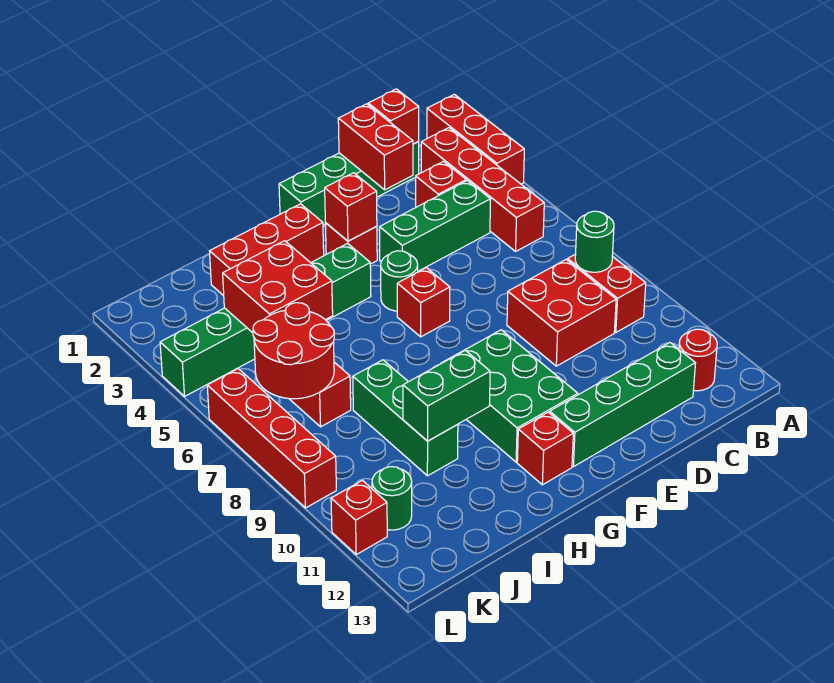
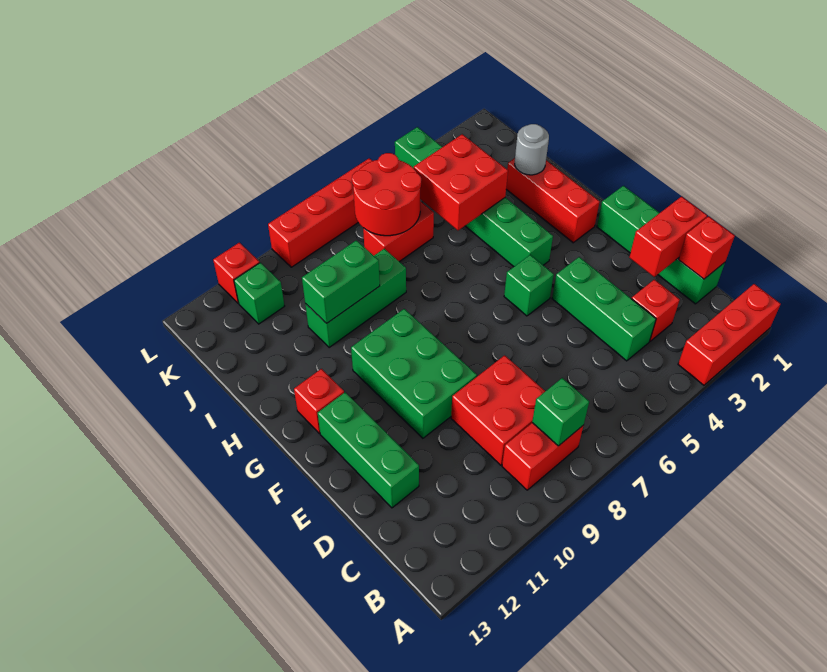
red 1x4 brick [421,128,544,251] -> none
green 1x1 round brick [575,211,614,272] -> green 1x1 brick [532,378,589,446]
red 1x1 round brick [679,329,717,391] -> none
green 1x4 brick [550,343,695,467] -> green 1x3 brick [318,392,419,508]
red 1x1 brick [325,223,377,264] -> none
red 1x1 brick [325,173,377,241] -> none
green 1x1 round brick [381,251,418,311] -> green 1x1 brick [504,255,554,316]
red 1x1 brick [397,268,450,337] -> none
green 2x3 brick [442,330,578,462] -> green 2x3 brick turned to [351,309,477,438]
green 1x2 brick [403,350,490,441] -> green 1x2 brick turned to [302,240,380,323]
none -> grey 1x1 round brick [515,124,549,175]
green 1x1 round brick [372,467,412,530] -> green 1x1 brick [234,263,284,324]

